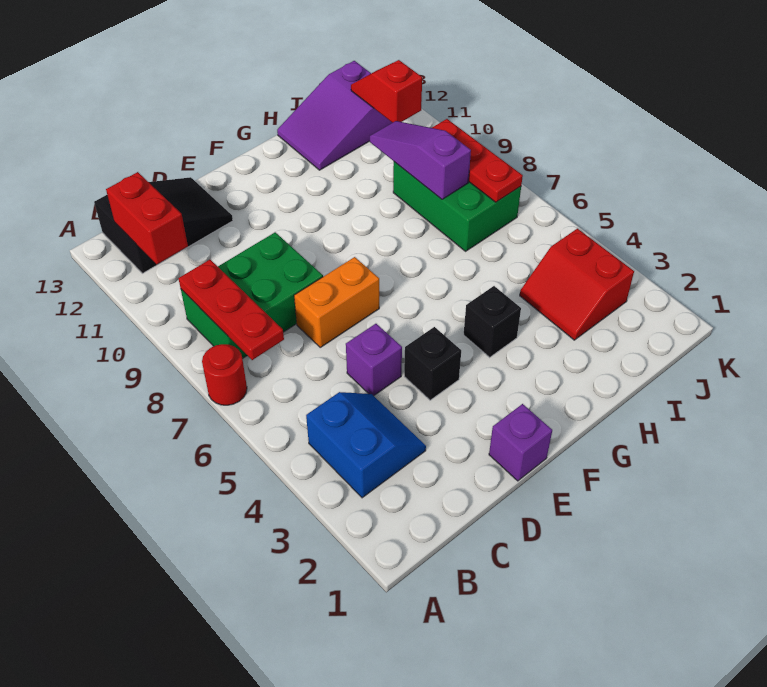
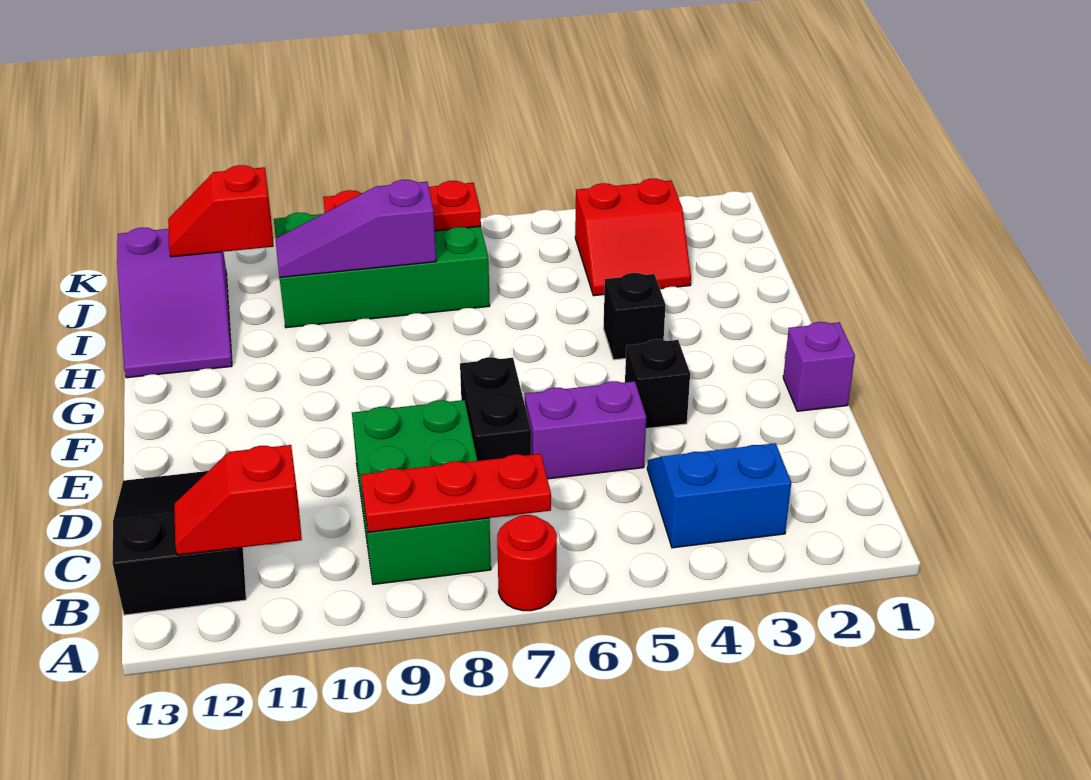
red 1x2 brick [106,172,188,264] -> red 1x2 slope [174,445,302,555]
purple 1x1 brick [346,324,402,396] -> purple 1x2 brick [525,381,646,479]
orange 1x2 brick [294,257,379,347] -> black 1x2 brick [460,357,531,461]
green 2x3 brick [393,162,521,251] -> green 2x4 brick [274,213,490,328]

